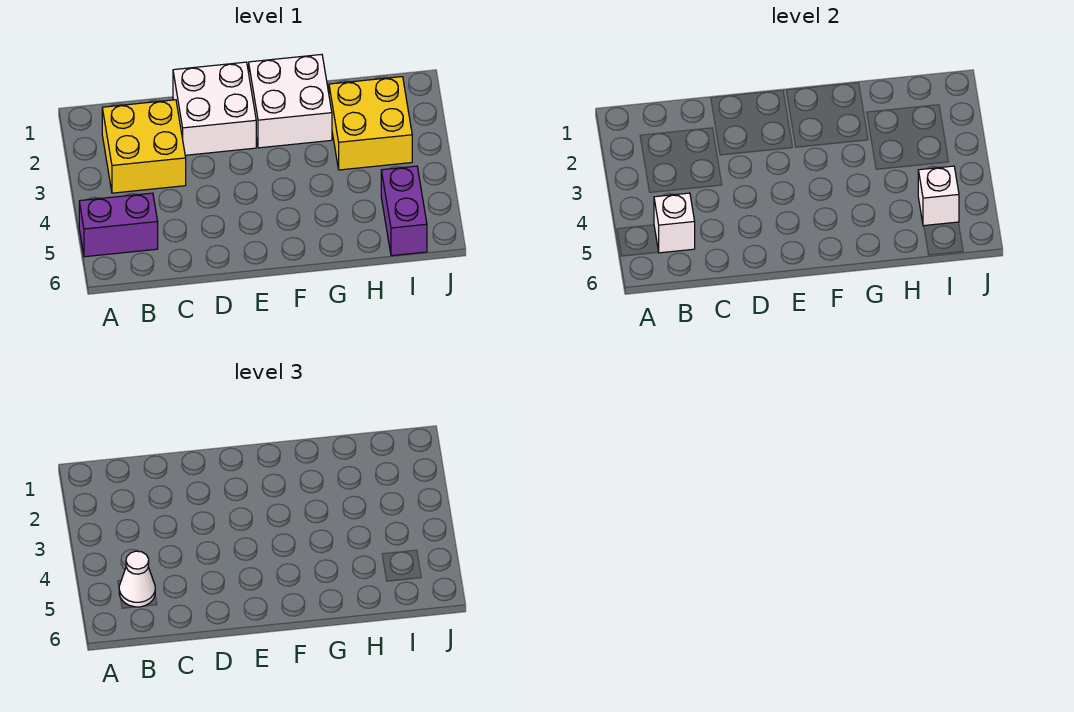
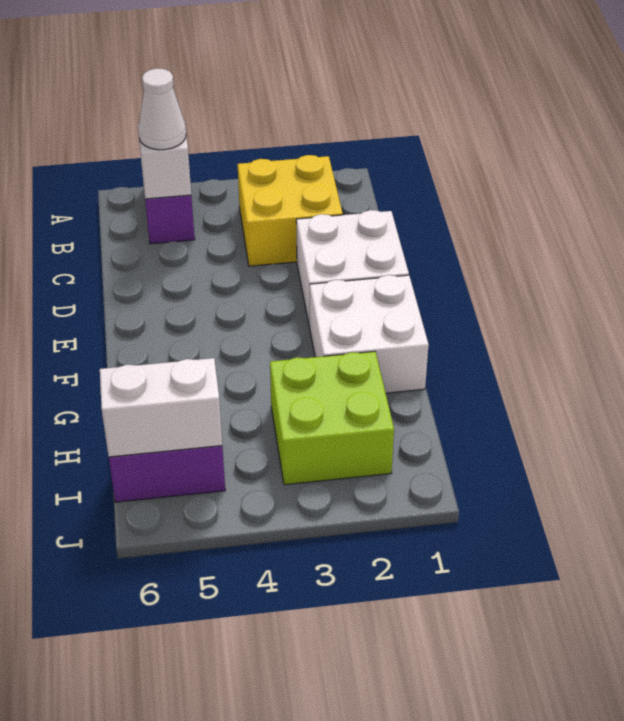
yellow 2x2 brick [329,77,412,170] -> lime 2x2 brick [270,351,394,485]
white 1x1 brick [918,166,959,226] -> white 1x2 brick [100,358,222,457]

